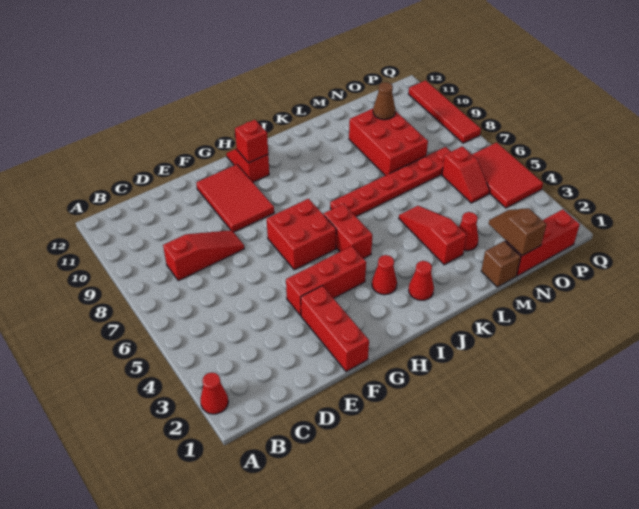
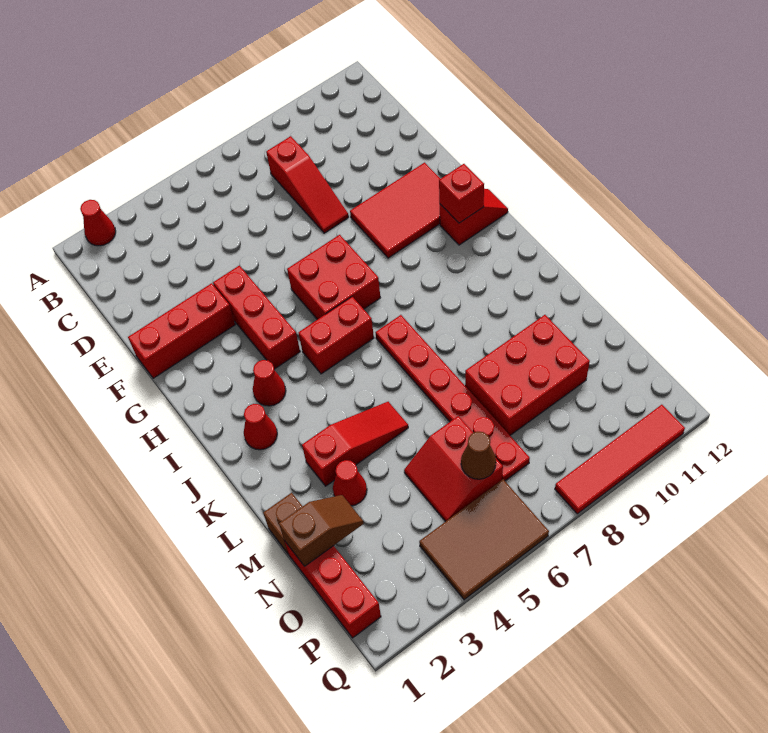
brown 1x1 cone [373,82,395,120] -> brown 1x1 cone moved to [461,432,496,479]
red 1x2 slope [442,146,490,203] -> red 2x2 slope [404,416,503,522]
red 2x3 tile [472,142,543,208] -> brown 2x3 tile [419,479,549,600]

